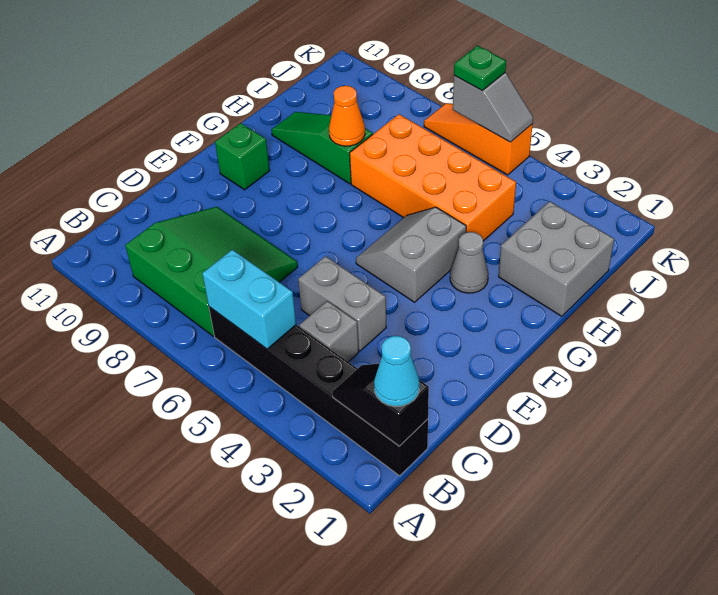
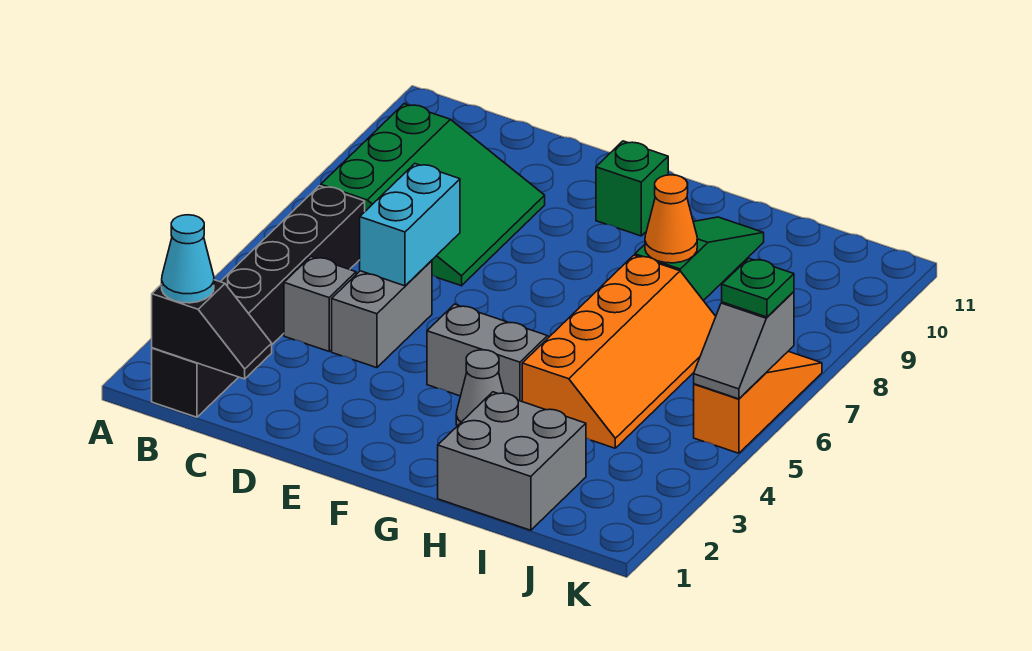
black 1x2 slope [332,364,429,446] -> black 1x2 slope turned to [152,280,272,379]
cyan 1x2 brick [202,250,296,349] -> cyan 1x2 brick moved to [360,164,460,286]
orange 2x4 brick [350,114,516,241] -> orange 2x4 slope [522,255,716,448]

